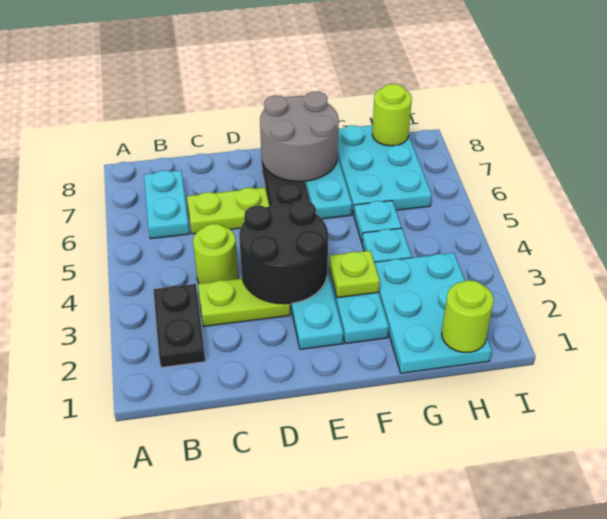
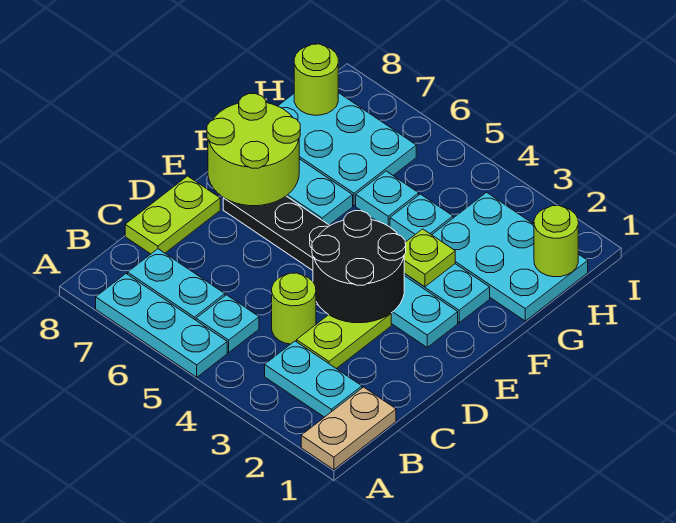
none -> tan 1x2 plate [301,387,396,470]
none -> cyan 1x3 plate [96,274,227,377]
black 1x2 plate [153,284,205,368] -> cyan 1x2 plate [265,341,362,417]
none -> cyan 1x1 plate [196,295,259,352]
lime 1x2 plate [187,187,269,234] -> lime 1x2 plate moved to [125,176,220,254]
grey 2x2 round brick [260,92,339,182] -> lime 2x2 round brick [207,94,300,206]

